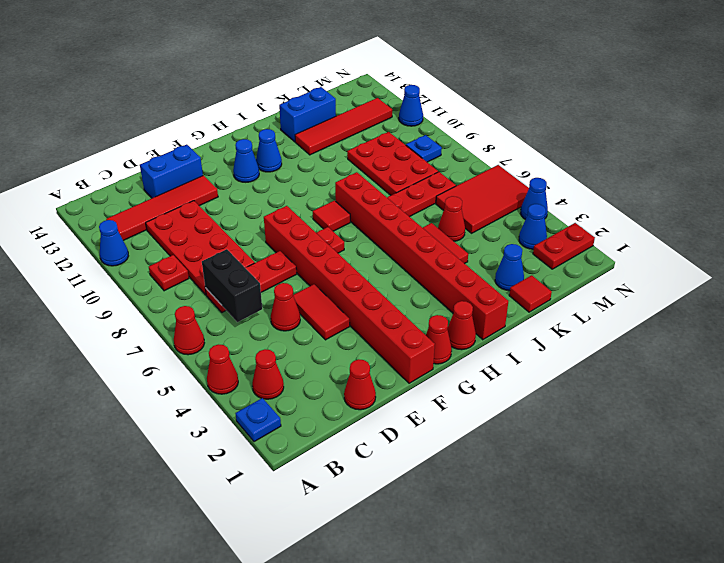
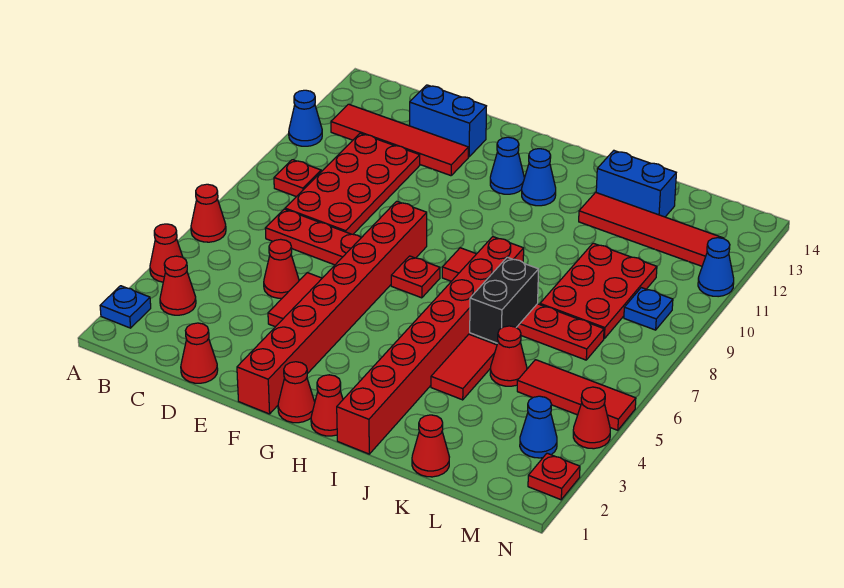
black 1x2 brick [202,249,262,322] -> black 1x2 brick moved to [470,257,539,343]
red 1x1 tile [509,275,552,312] -> red 1x1 cone [412,415,449,477]
blue 1x1 cone [495,244,524,291] -> none
red 2x3 tile [436,165,529,233] -> red 1x3 tile [517,360,636,430]
red 1x2 plate [533,223,595,269] -> red 1x1 plate [528,453,580,500]
blue 1x1 cone [521,178,548,219] -> red 1x1 cone [573,387,610,449]

